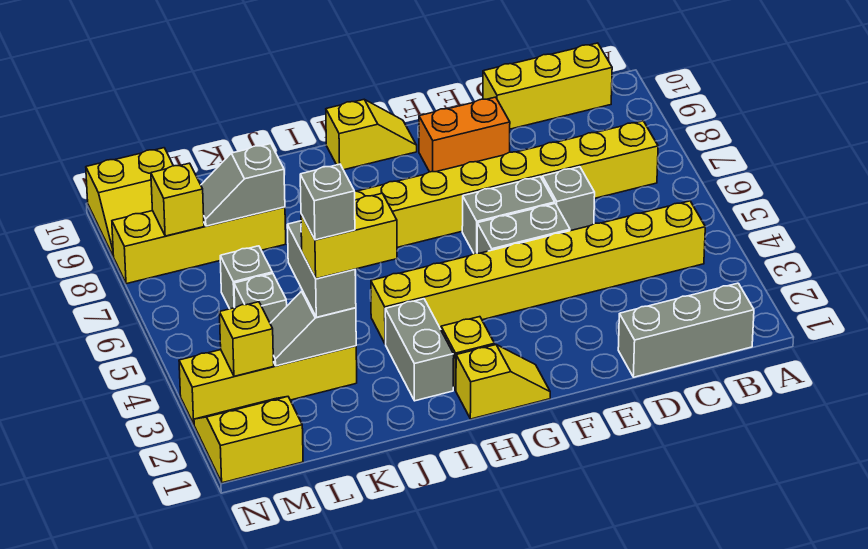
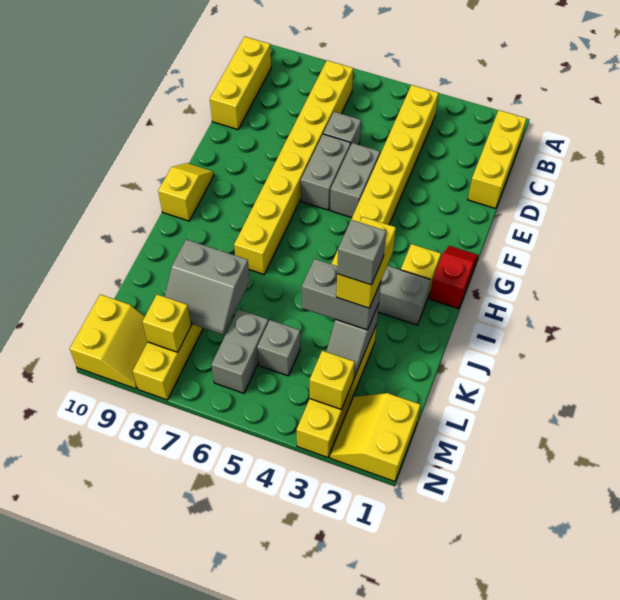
grey 1x3 brick [618,283,754,377] -> yellow 1x3 brick [468,110,527,209]
orange 1x2 brick [419,97,510,172] -> none
yellow 1x2 slope [456,345,550,419] -> red 1x2 slope [429,246,478,309]
grey 1x2 slope [201,144,285,226] -> grey 2x2 slope [165,240,250,335]
grey 1x1 brick [220,246,272,309] -> grey 1x2 brick [211,309,268,393]

